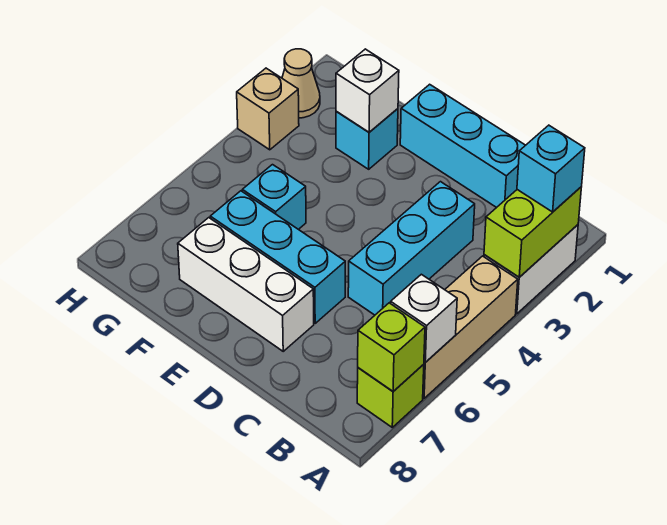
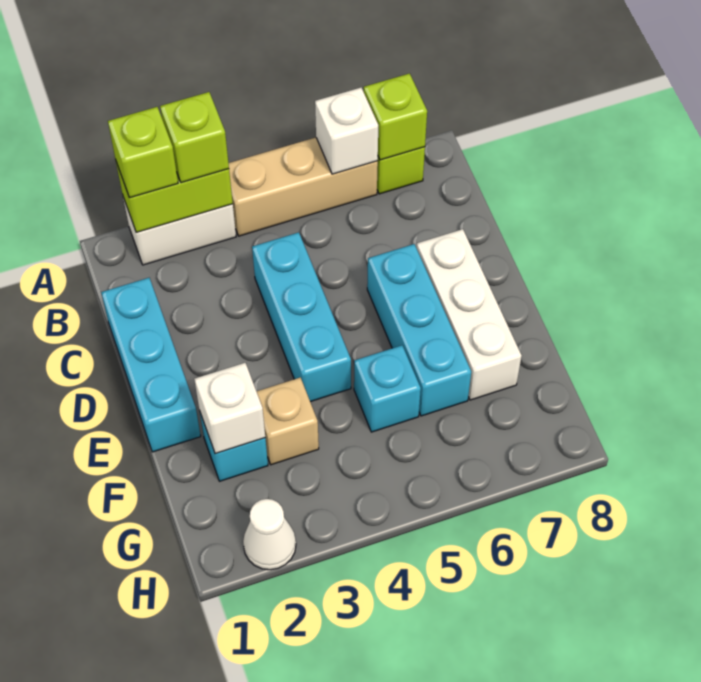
cyan 1x1 brick [517,125,585,212] -> lime 1x1 brick [108,107,178,198]
none -> lime 1x1 brick [160,92,229,183]
cyan 1x3 brick [348,182,475,315] -> cyan 1x3 brick turned to [252,232,351,402]
tan 1x1 cone [282,49,320,118] -> white 1x1 cone [243,499,296,570]
tan 1x1 brick [237,68,299,150] -> tan 1x1 brick moved to [257,377,319,465]

